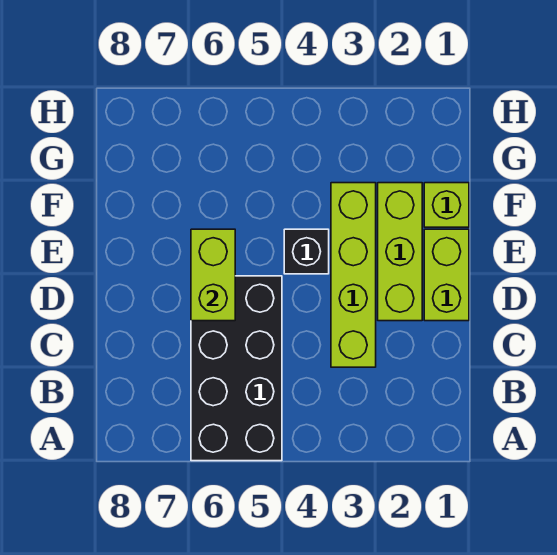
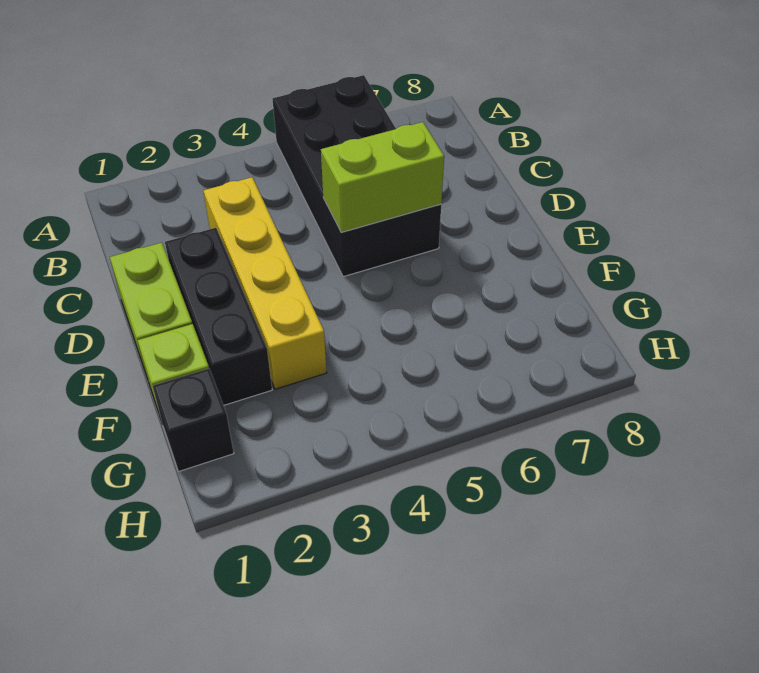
lime 1x4 brick [331,183,376,367] -> yellow 1x4 brick [203,177,327,389]
lime 1x3 brick [378,183,422,321] -> black 1x3 brick [165,228,272,405]
lime 1x2 brick [191,229,235,321] -> lime 1x2 brick turned to [321,122,444,232]
black 1x1 brick [284,229,329,274] -> black 1x1 brick moved to [153,369,234,472]

